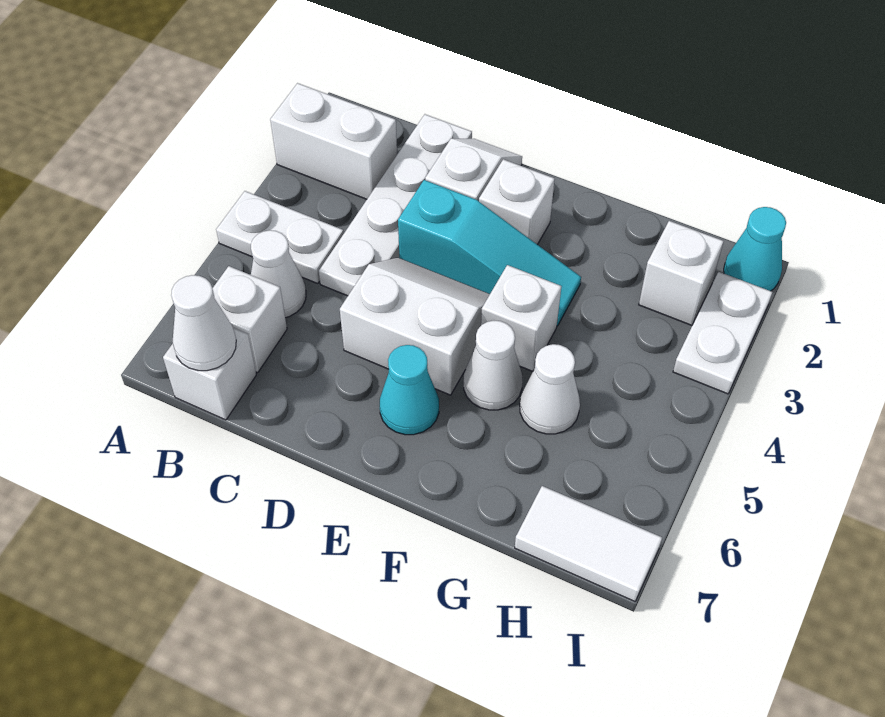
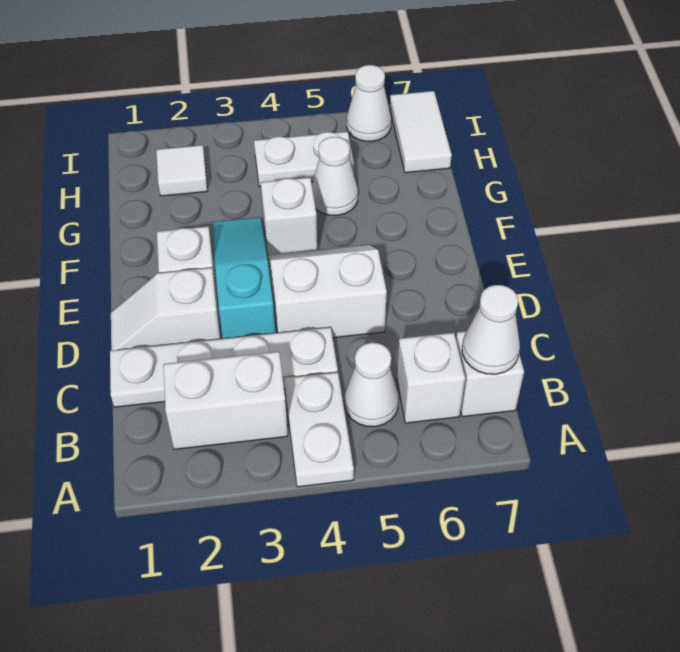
white 1x2 brick [270,83,397,199] -> white 1x2 brick turned to [163,352,288,449]
white 2x2 slope [340,258,490,395] -> white 2x2 slope turned to [268,245,387,338]
cyan 1x1 cone [380,345,439,435] -> none
white 1x1 cone [464,321,523,410] -> white 1x1 cone moved to [347,65,391,141]
white 1x1 brick [639,221,724,325] -> white 1x1 tile [156,145,207,196]
cyan 1x1 cone [724,207,786,291] -> none
white 1x2 plate [673,272,772,394] -> white 1x2 plate moved to [254,132,354,187]

